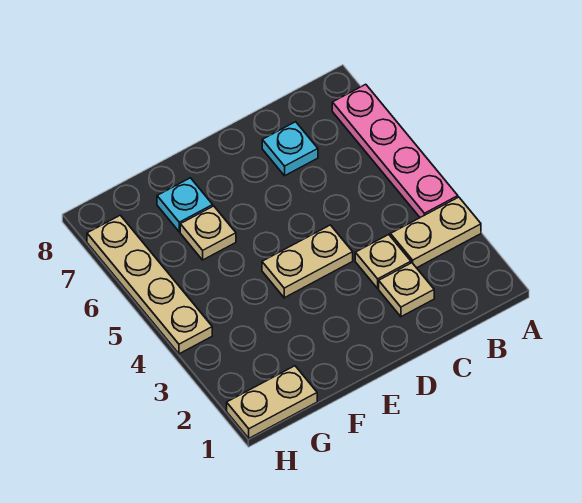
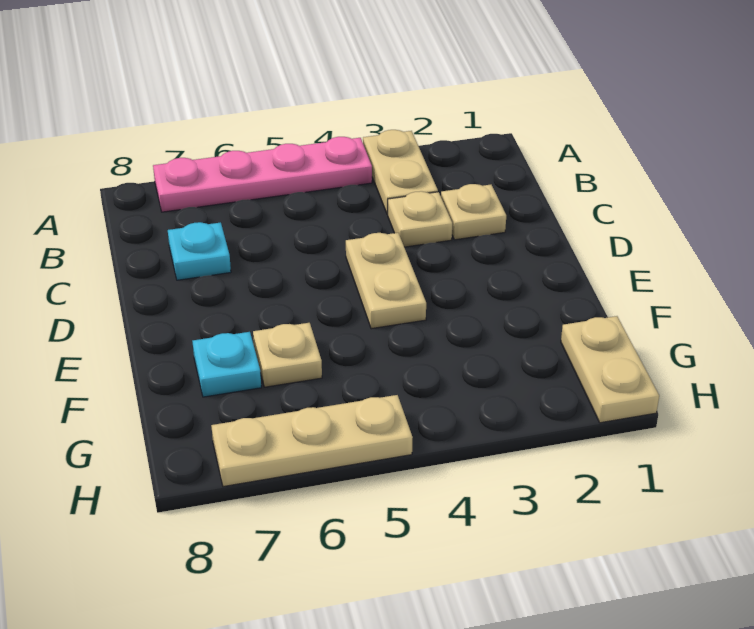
tan 1x4 plate [87,215,212,354] -> tan 1x3 plate [211,395,413,487]

